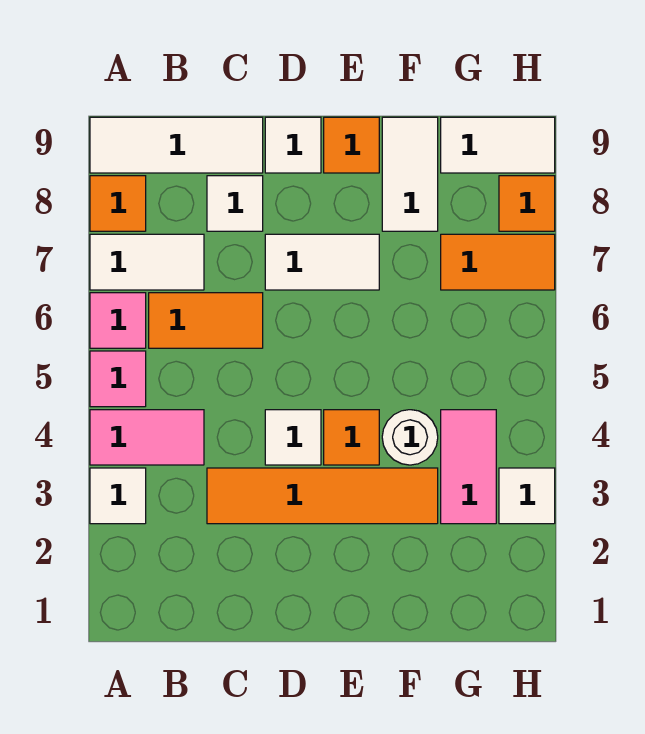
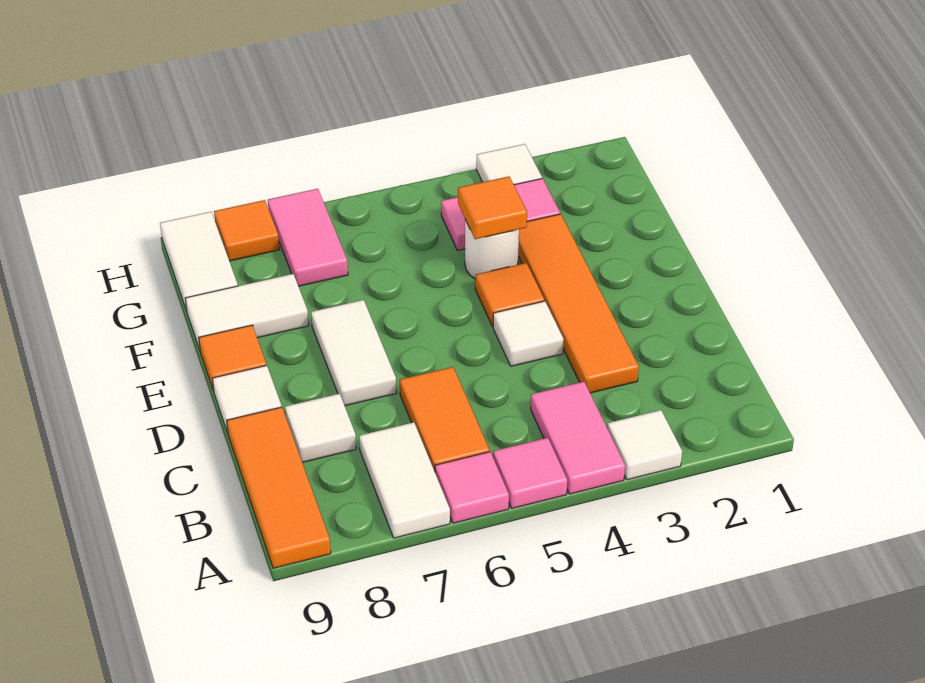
orange 1x1 tile [90,176,146,231] -> orange 1x1 tile moved to [458,176,527,239]
white 1x3 tile [90,117,263,173] -> orange 1x3 tile [227,407,331,568]
orange 1x2 tile [441,234,555,290] -> pink 1x2 tile [268,189,348,286]

